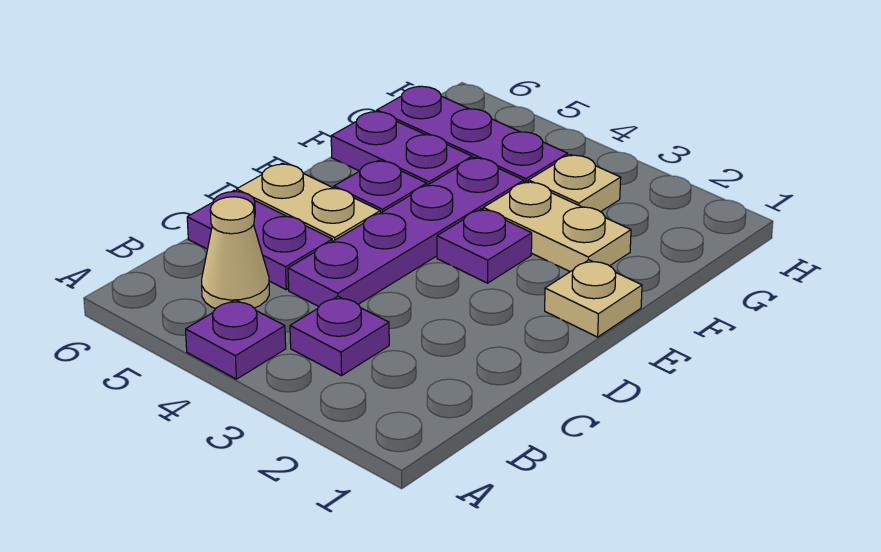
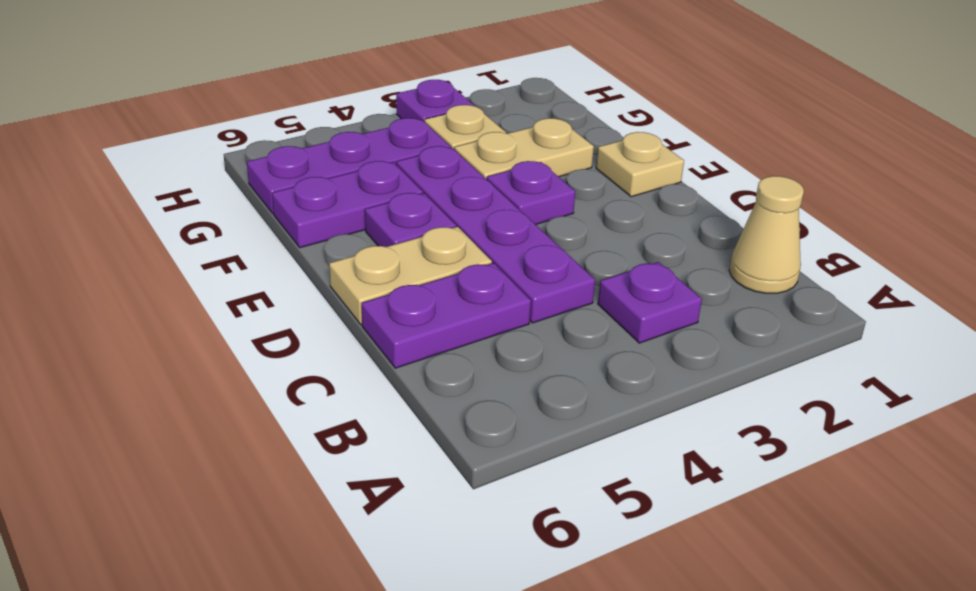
purple 1x1 plate [186,300,286,379] -> purple 1x1 plate moved to [396,80,474,121]
tan 1x1 cone [202,197,269,309] -> tan 1x1 cone moved to [729,176,804,293]

